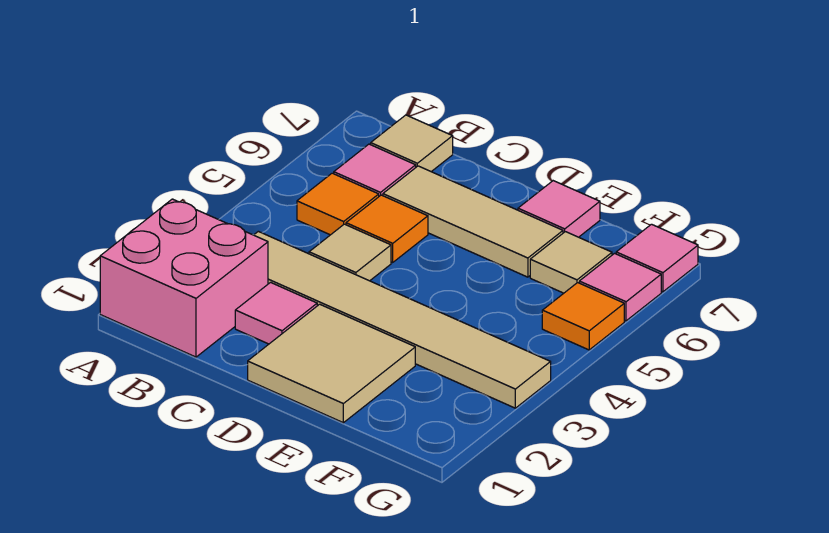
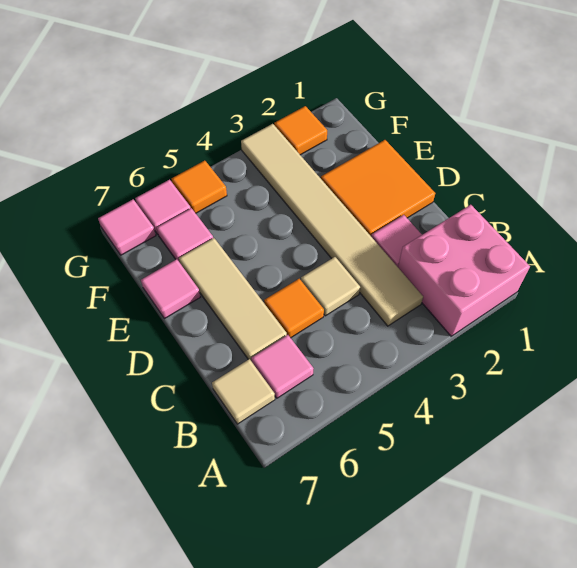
orange 1x1 tile [297,173,379,235] -> orange 1x1 tile moved to [274,106,327,155]
tan 2x2 tile [248,304,415,423] -> orange 2x2 tile [321,140,435,236]
tan 1x1 tile [530,232,612,293] -> pink 1x1 tile [157,208,213,262]

